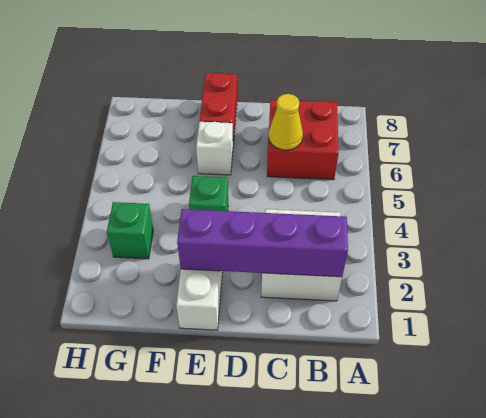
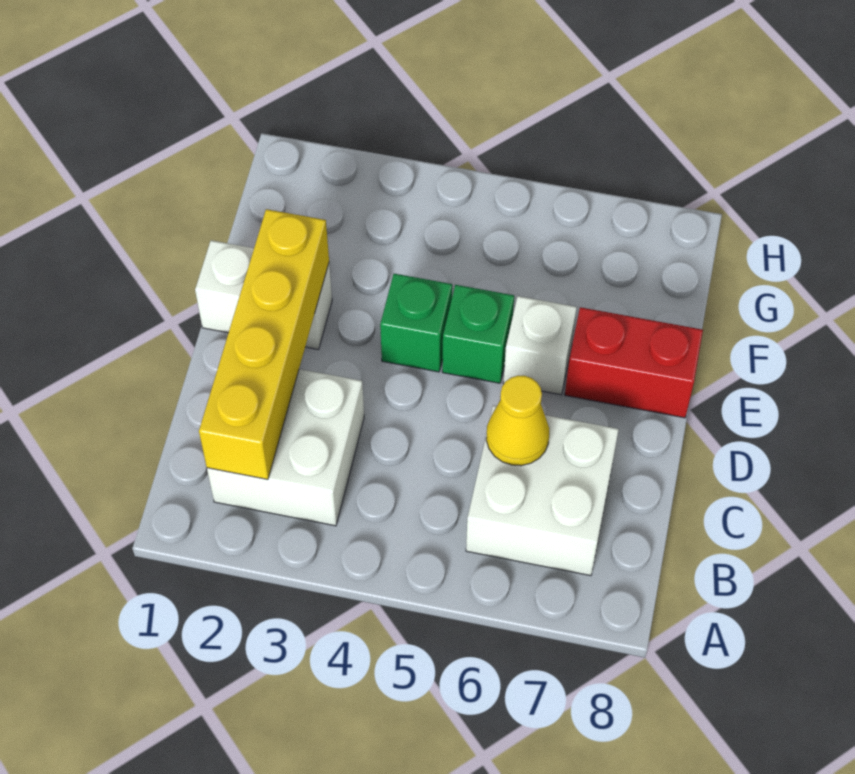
purple 1x4 brick [177,209,348,277] -> yellow 1x4 brick [199,209,329,480]
red 2x2 brick [267,99,339,180] -> white 2x2 brick [466,405,619,576]
green 1x1 brick [107,202,153,259] -> green 1x1 brick moved to [442,285,514,383]

